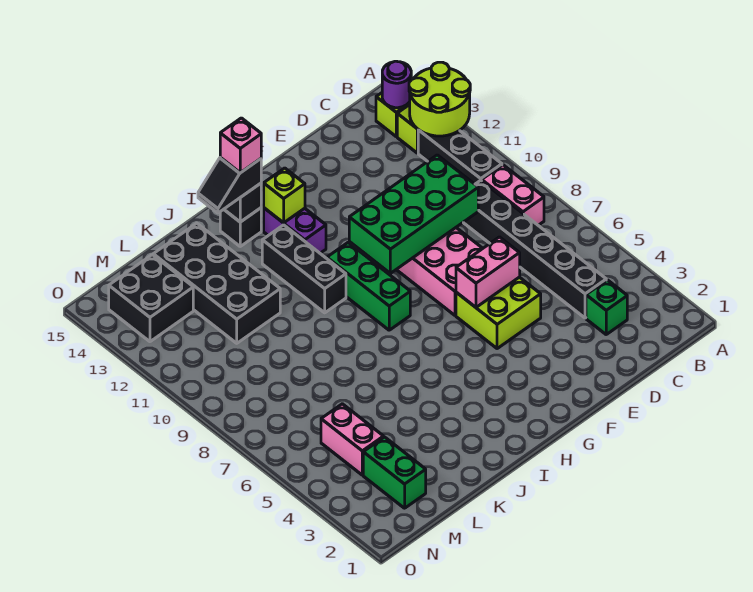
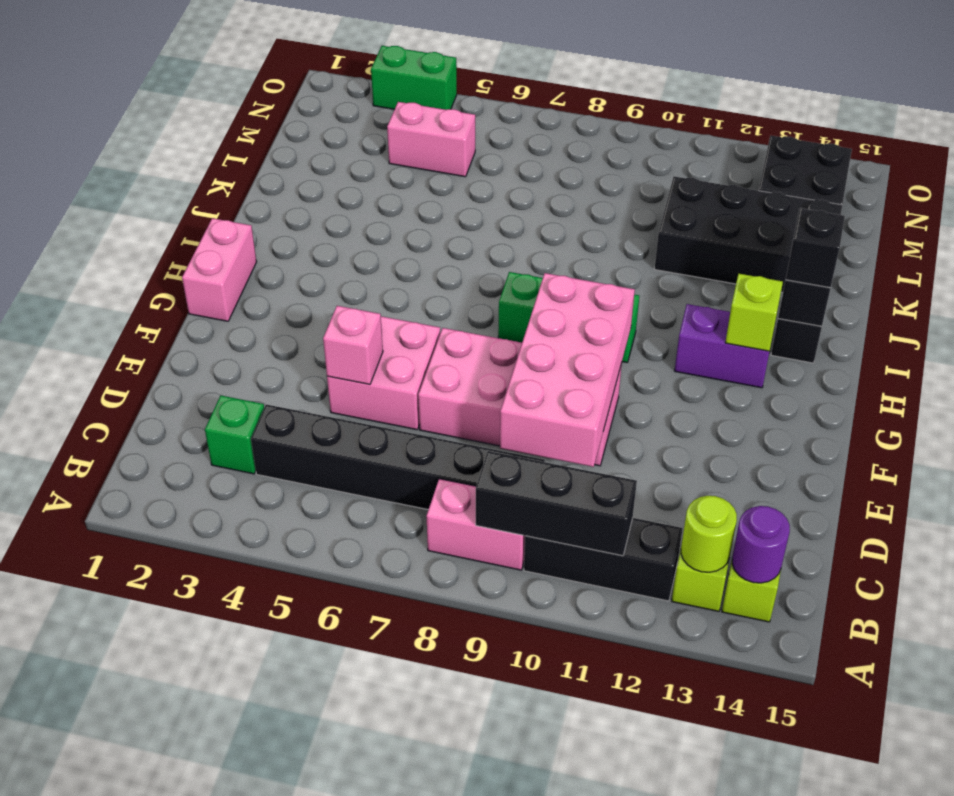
lime 2x2 round brick [409,62,470,136] -> lime 1x1 round brick [681,496,737,572]
green 2x4 brick [349,155,478,273] -> pink 2x4 brick [500,273,635,467]
lime 2x2 brick [456,277,541,349] -> pink 2x2 brick [327,316,440,430]
pink 1x2 brick [456,237,520,307] -> pink 1x2 brick moved to [182,218,256,321]
black 1x3 brick [262,225,346,313] -> black 1x3 brick moved to [476,451,637,556]
pink 1x1 brick [220,118,261,173] -> pink 1x1 brick moved to [323,306,383,384]
green 1x2 brick [363,437,426,508] -> green 1x2 brick moved to [371,46,457,110]

